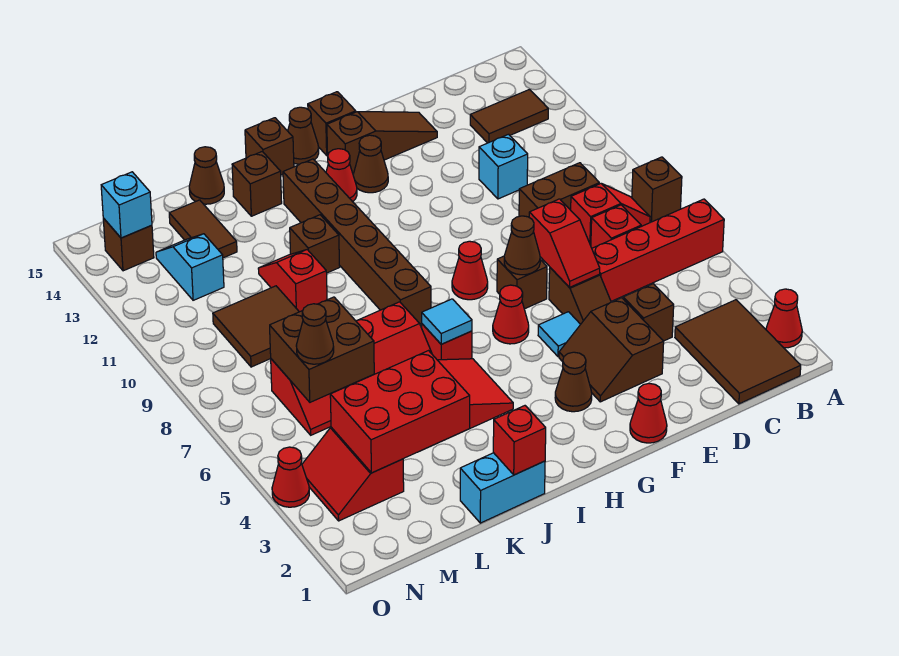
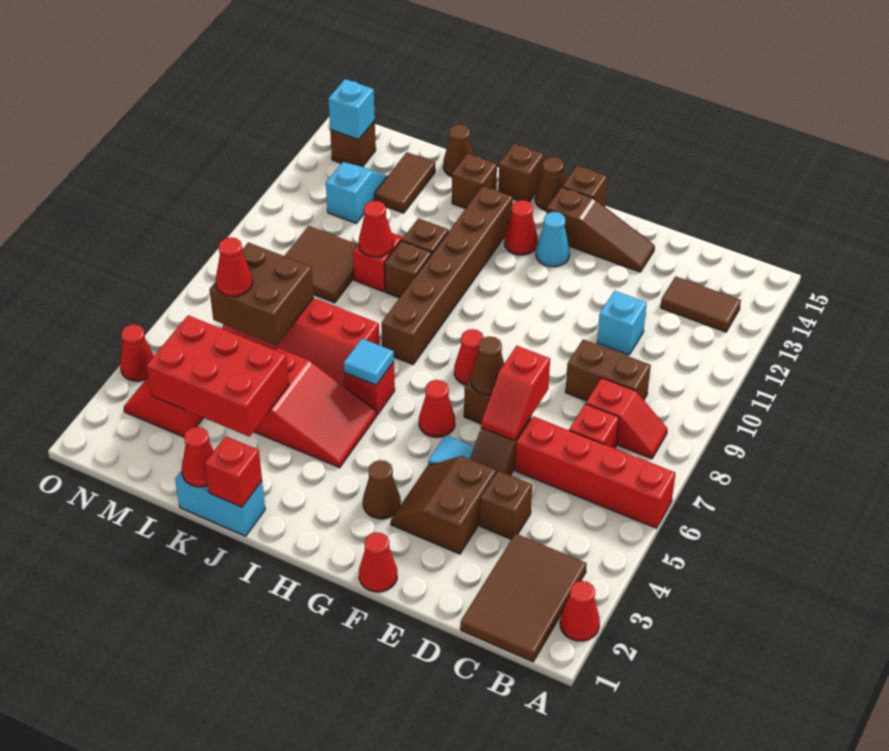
brown 1x1 brick [632,157,682,222] -> brown 1x1 brick moved to [385,241,432,298]
brown 1x1 cone [353,135,388,193] -> cyan 1x1 cone [536,212,570,267]
none -> red 1x1 cone [182,427,214,487]
none -> red 1x1 cone [359,201,393,257]
brown 1x1 cone [296,304,334,364] -> red 1x1 cone [216,237,253,296]

